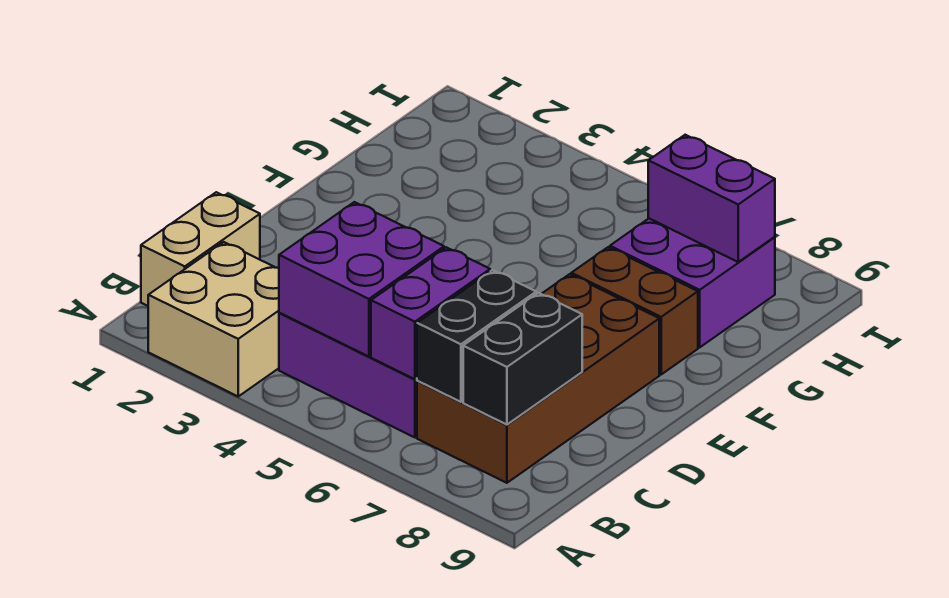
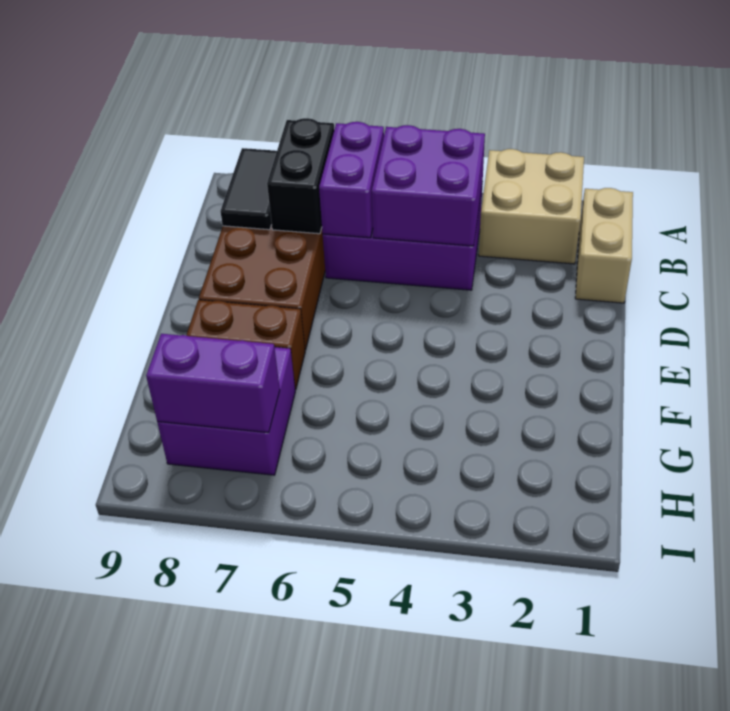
black 1x2 brick [463,293,582,425] -> black 1x2 tile [220,148,277,230]

